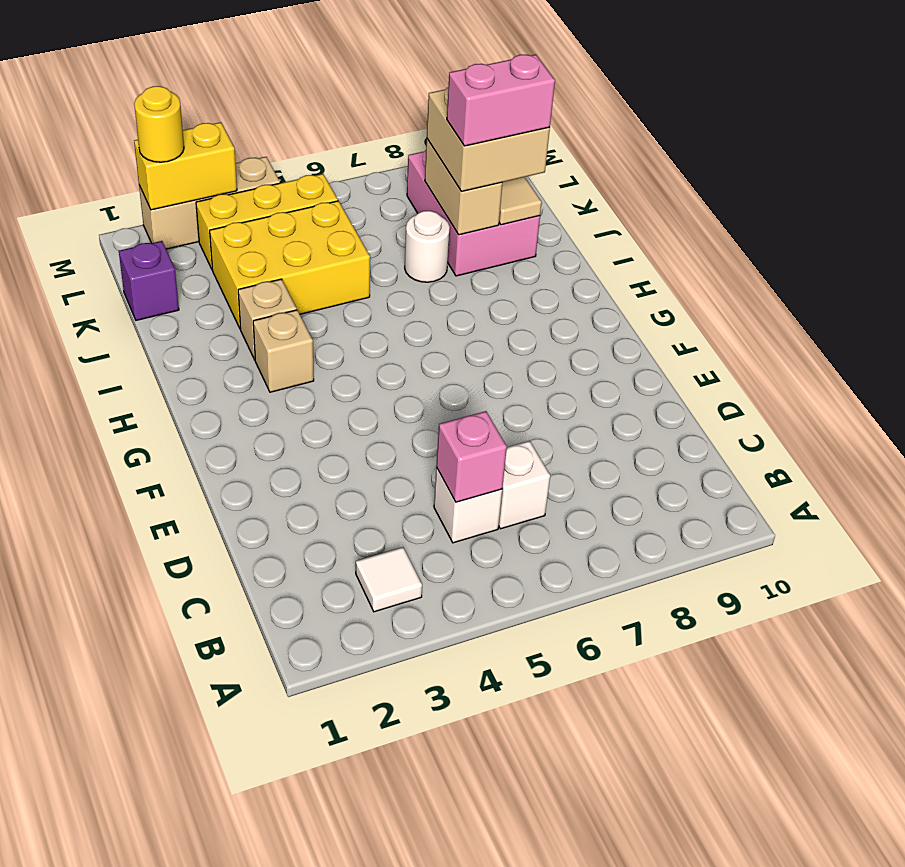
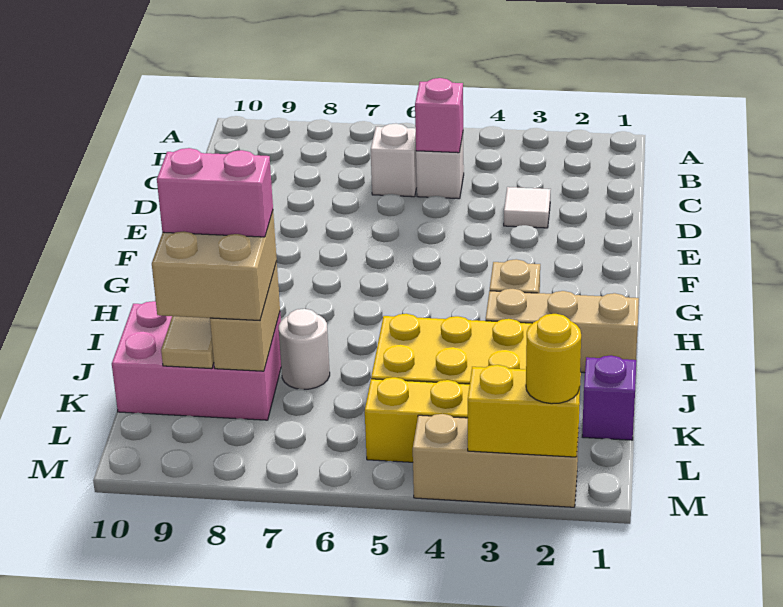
white 1x1 tile [356,547,422,612] -> white 1x1 tile moved to [504,187,551,228]
tan 1x1 brick [238,279,297,360] -> tan 1x3 brick [486,289,639,373]
pink 2x3 brick [407,150,540,276] -> pink 2x3 brick turned to [112,301,281,420]

